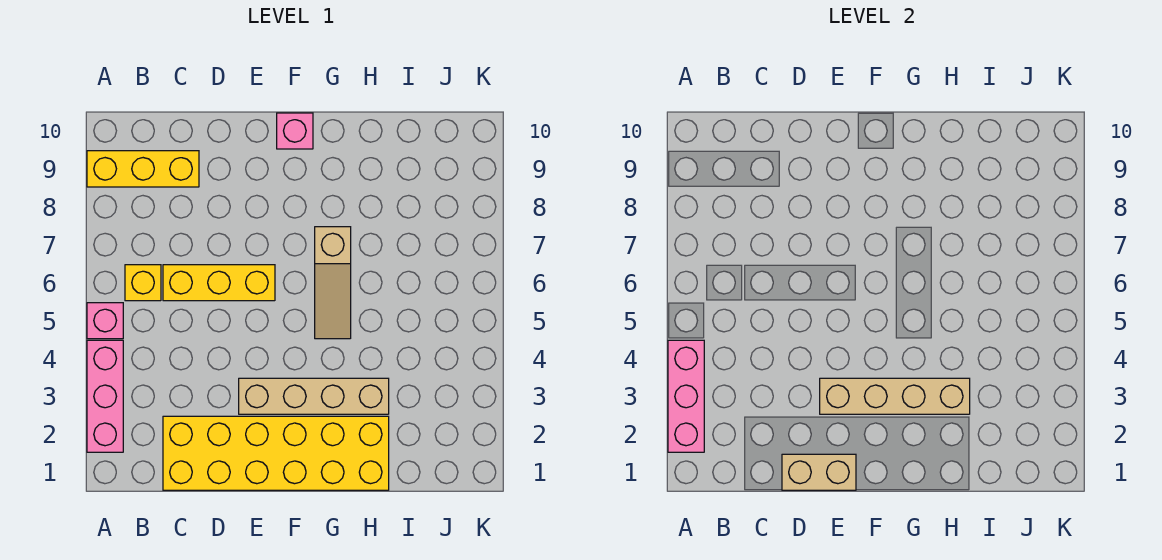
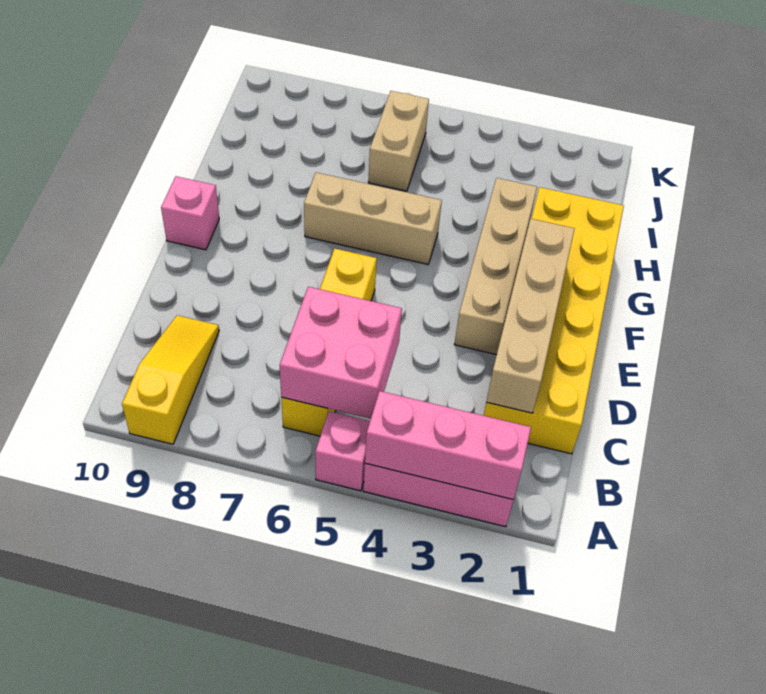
yellow 1x3 brick [87,151,199,187] -> yellow 1x3 slope [122,315,219,444]
none -> pink 2x2 brick [280,287,402,419]
tan 1x2 brick [782,454,856,490] -> tan 1x2 brick moved to [368,91,429,191]
tan 1x4 brick [820,378,970,414] -> tan 1x4 brick moved to [486,219,574,413]
tan 1x3 slope [315,227,351,339] -> tan 1x3 brick [304,173,442,264]

